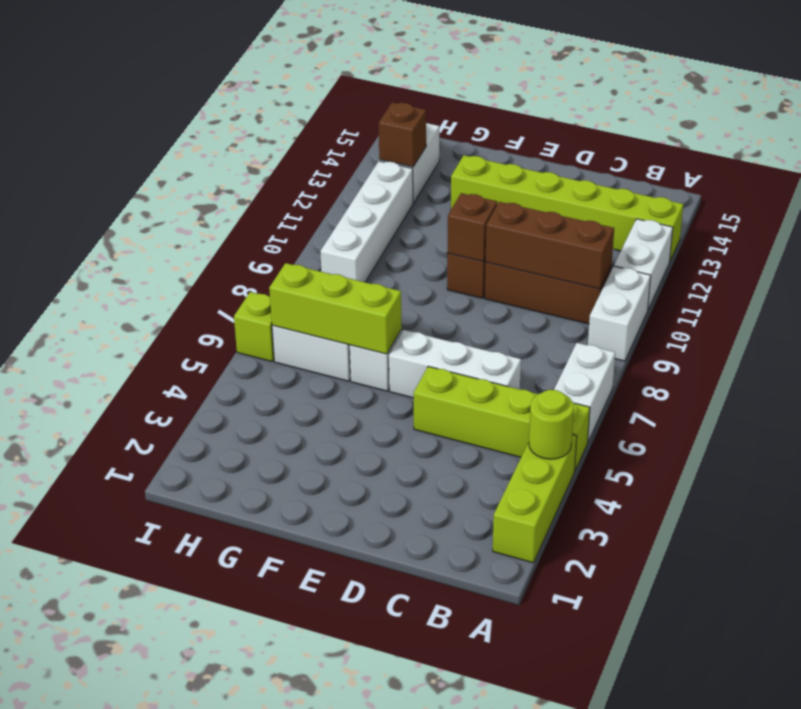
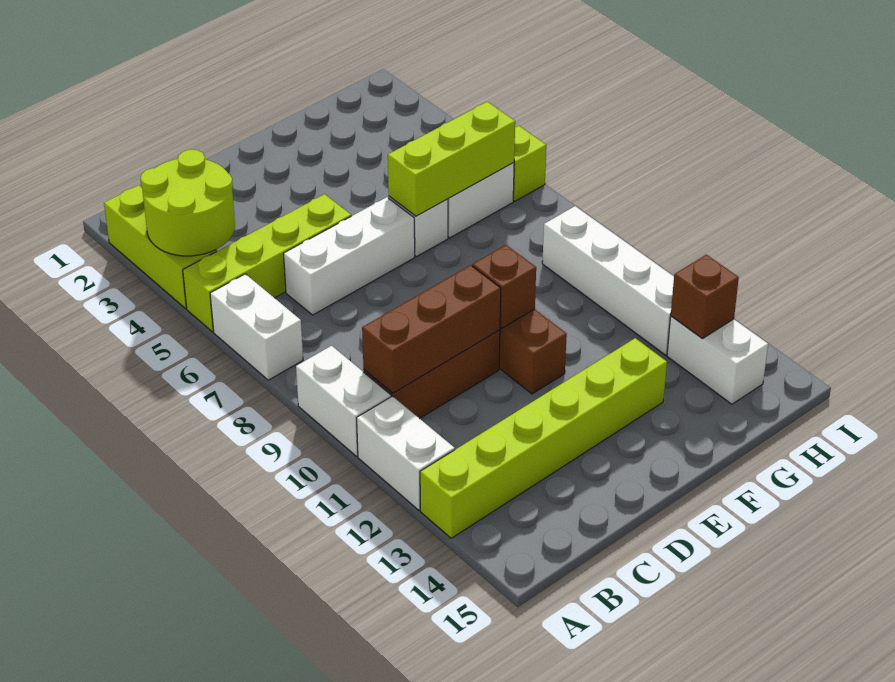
lime 1x1 round brick [529,390,574,459] -> lime 2x2 round brick [140,150,235,256]

